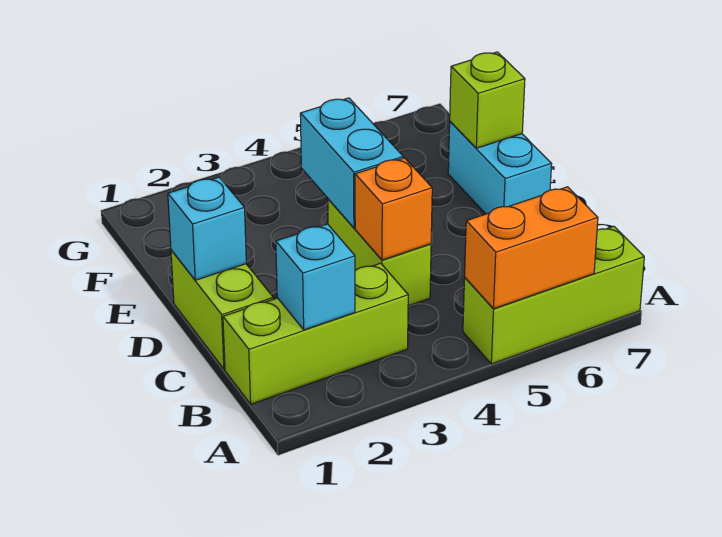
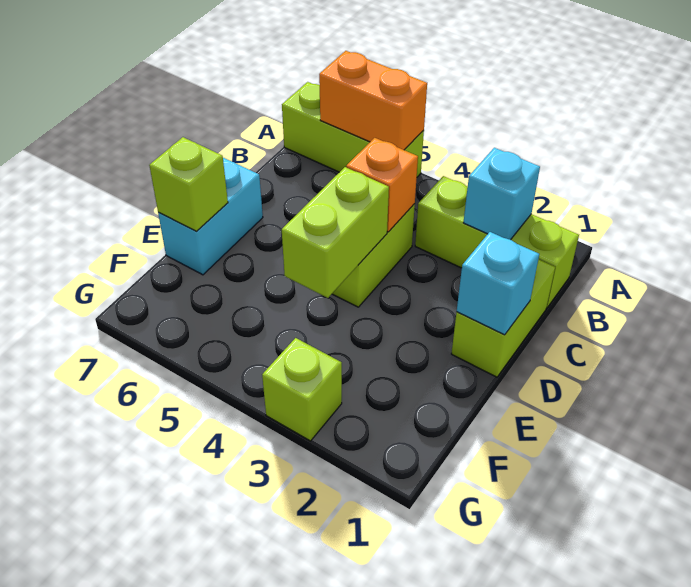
cyan 1x2 brick [300,98,403,228] -> lime 1x2 brick [282,167,389,298]
none -> lime 1x1 brick [262,338,342,441]

